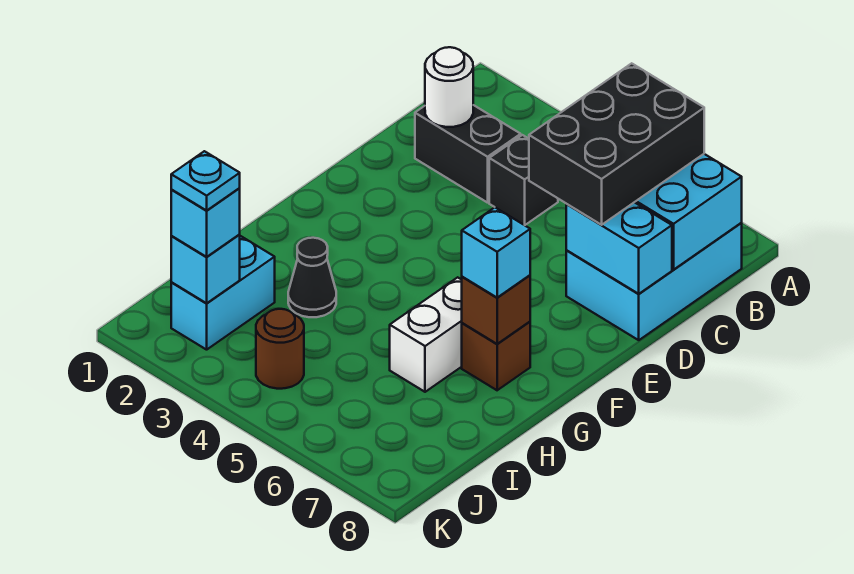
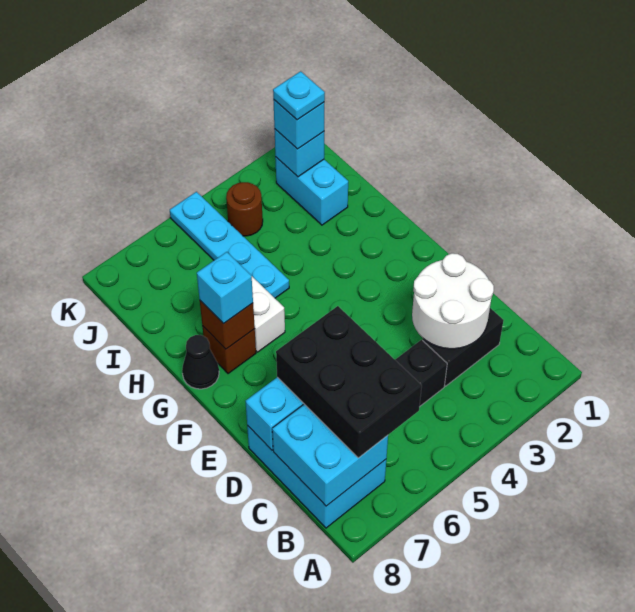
white 1x1 round brick [425,47,473,127] -> white 2x2 round brick [412,253,494,349]
black 1x1 cone [288,238,336,317] -> black 1x1 cone moved to [182,335,219,389]
none -> cyan 1x4 plate [170,192,289,298]

